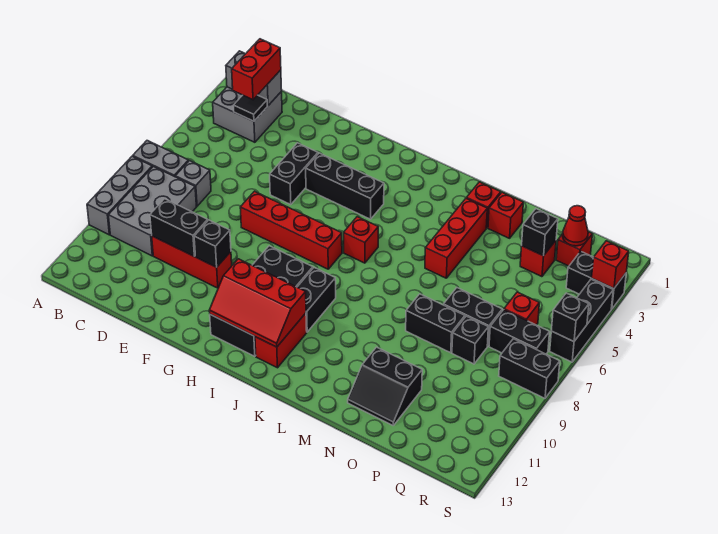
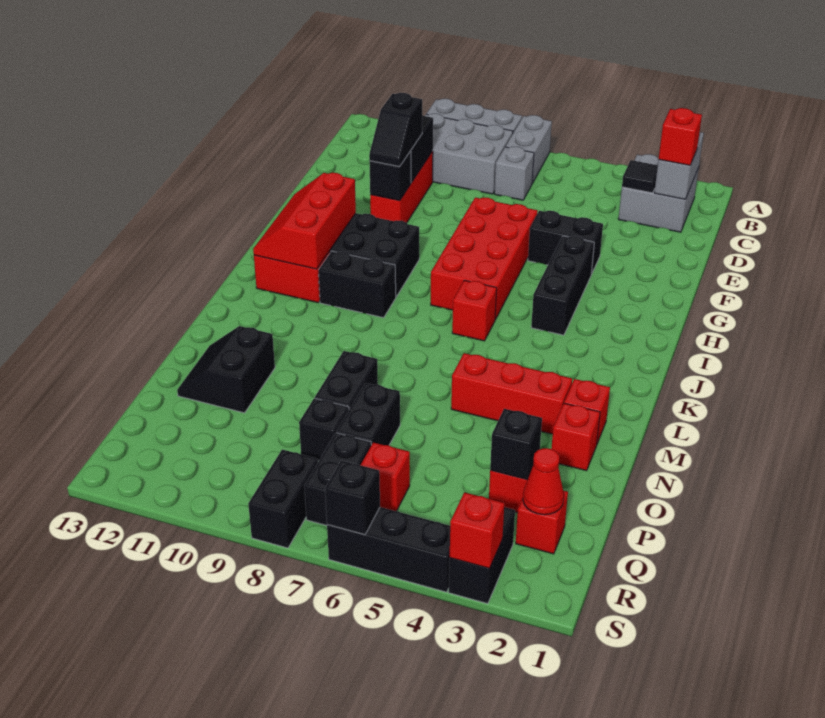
red 1x2 brick [232,39,281,100] -> red 1x1 brick [659,108,702,165]
none -> black 1x2 slope [369,93,422,167]
red 1x4 brick [240,191,342,269] -> red 2x4 brick [431,198,537,320]

